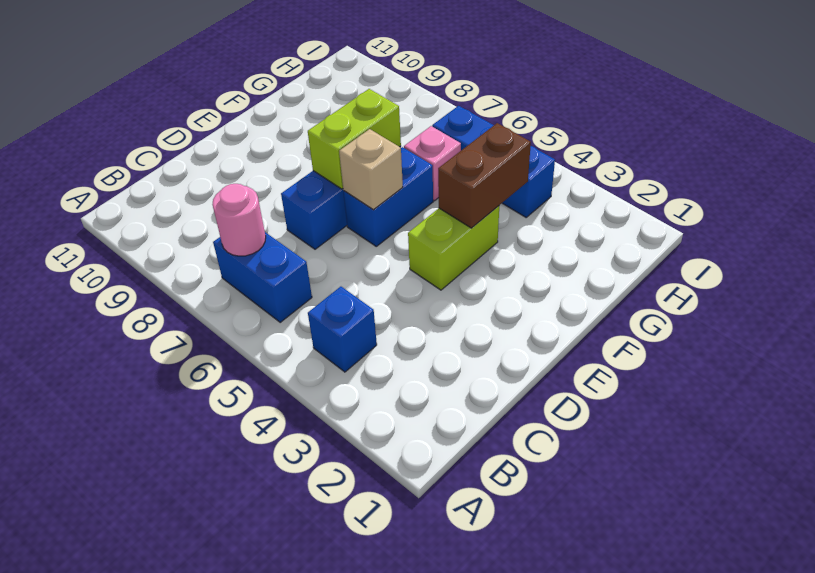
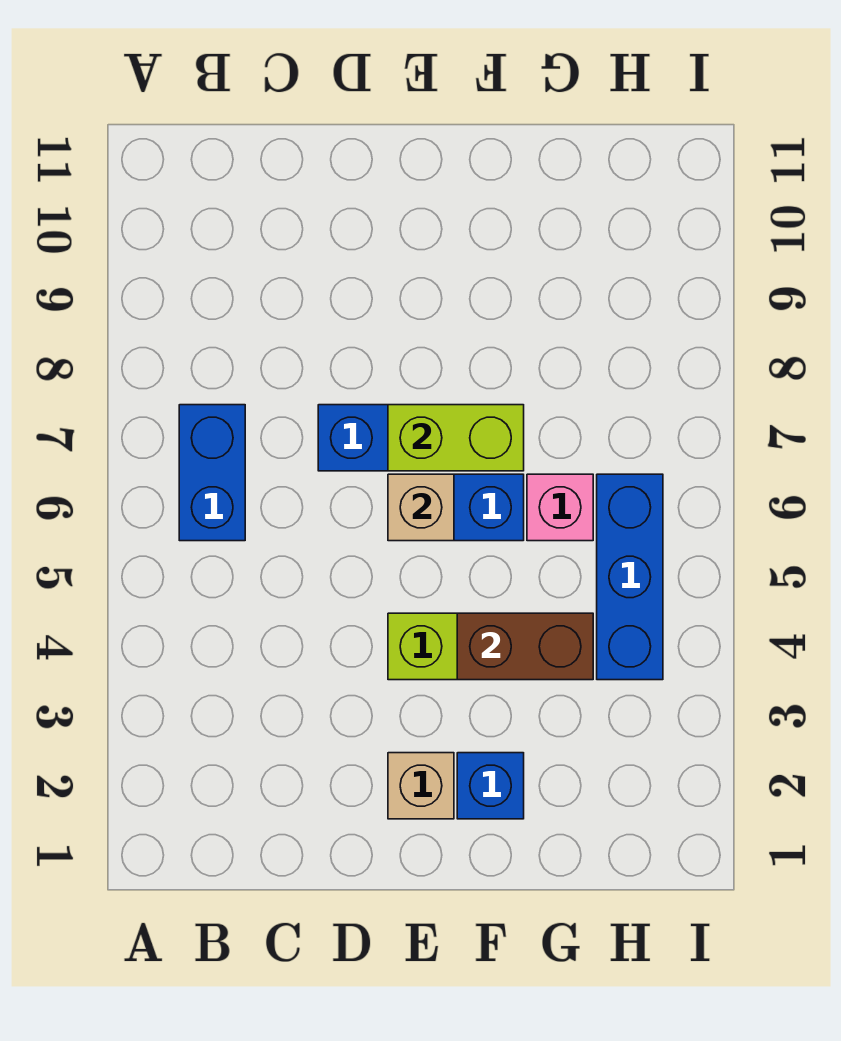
blue 1x1 brick [308,287,377,372] -> blue 1x1 brick moved to [457,753,524,819]
pink 1x1 round brick [212,184,266,256] -> none
none -> tan 1x1 brick [388,753,454,819]

